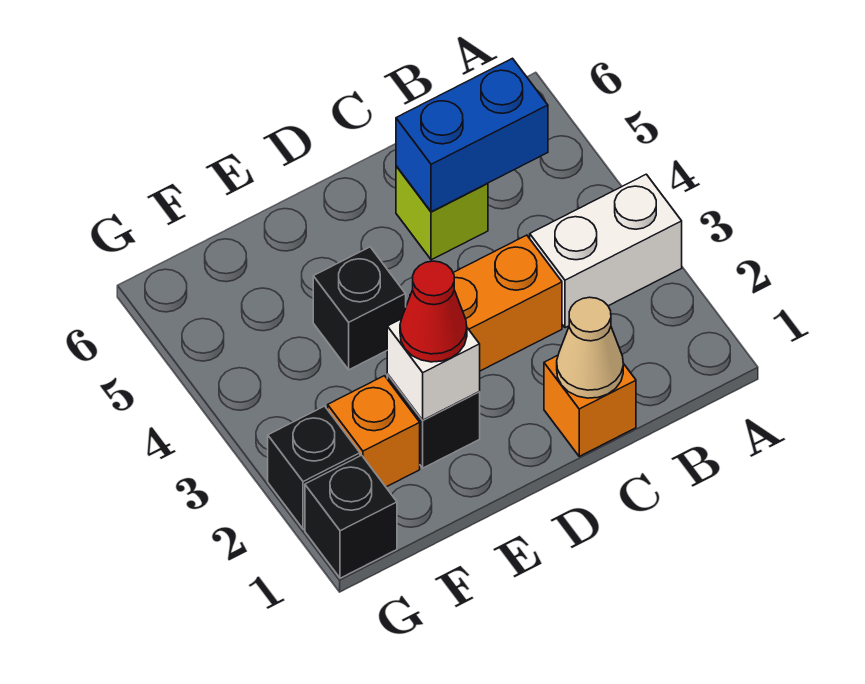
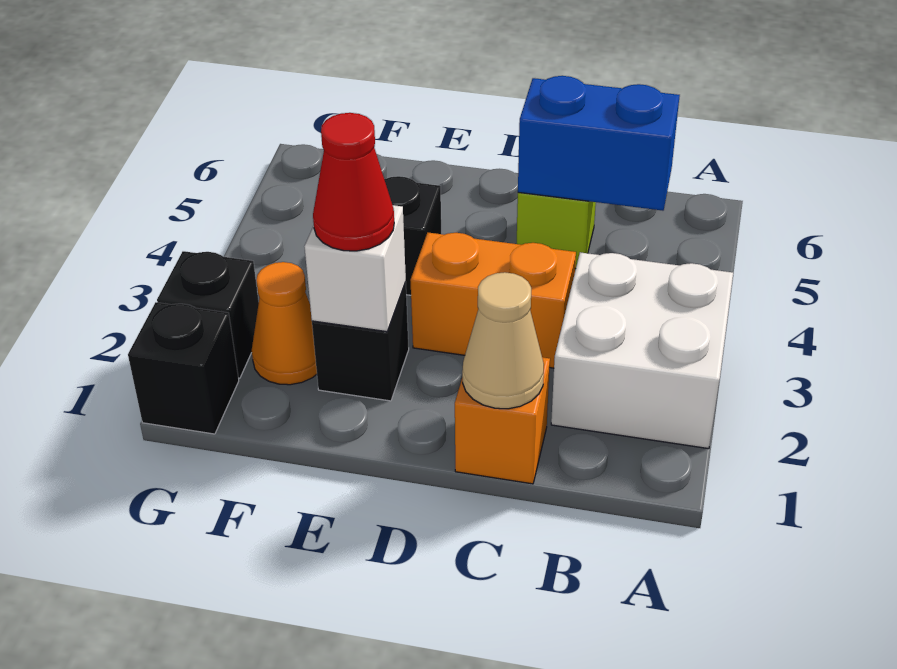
white 1x2 brick [530,174,682,328] -> white 2x2 brick [551,252,733,449]
orange 1x1 brick [328,376,420,487] -> orange 1x1 cone [252,262,317,385]

